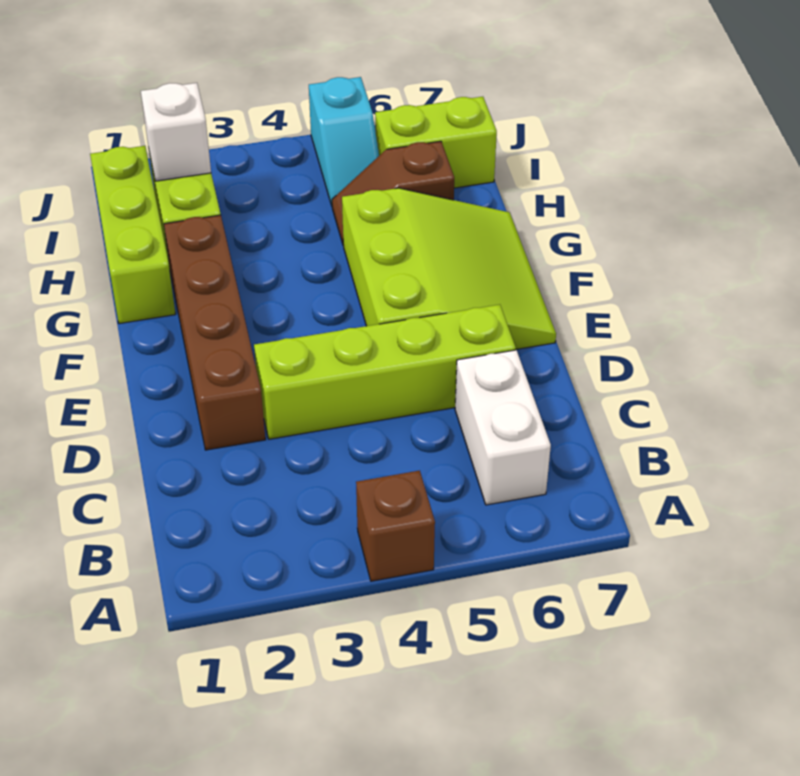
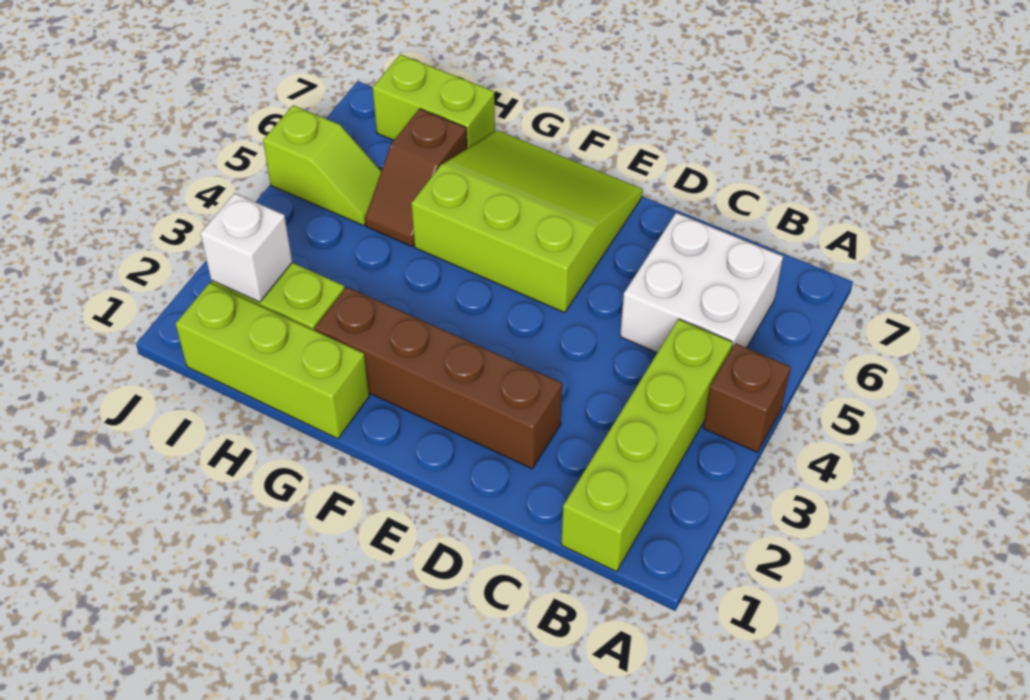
white 1x2 brick [455,350,551,505] -> white 2x2 brick [620,213,783,353]
lime 1x4 brick [254,305,516,439] -> lime 1x4 brick moved to [561,319,733,572]
cyan 1x2 slope [309,77,379,206] -> lime 1x2 slope [263,105,381,226]
lime 1x2 brick [375,97,497,188] -> lime 1x2 brick turned to [373,54,495,149]

